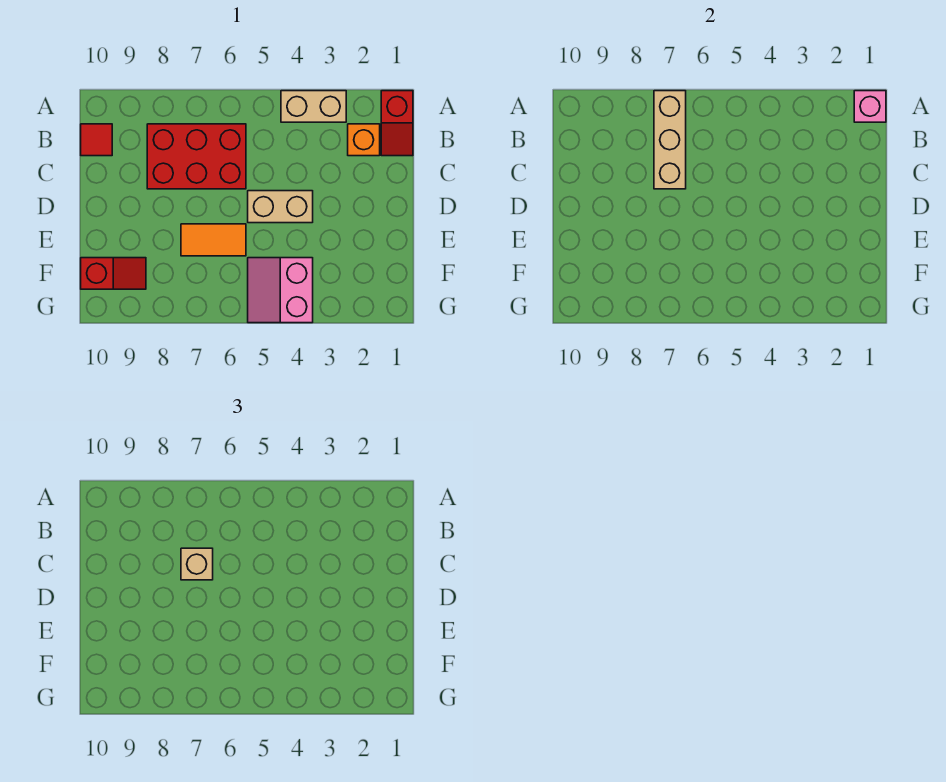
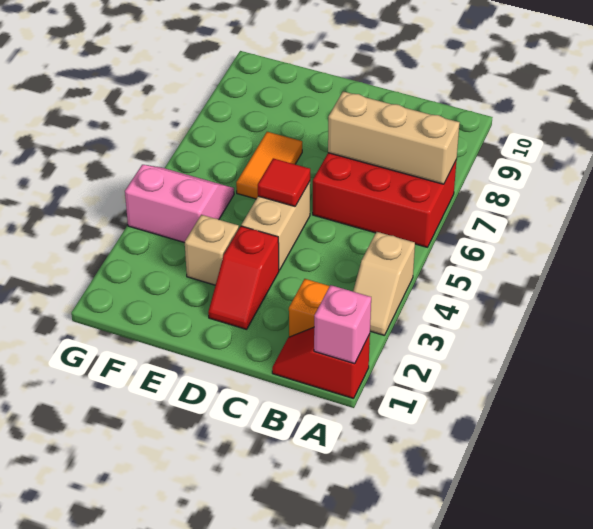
tan 1x2 brick [281,91,346,122] -> tan 1x2 slope [353,232,415,335]
red 2x3 brick [147,124,246,189] -> red 2x3 brick turned to [313,153,457,247]
red 1x1 tile [81,124,112,156] -> red 1x1 tile moved to [258,158,310,206]
tan 1x1 brick [181,548,213,580] -> tan 1x1 brick moved to [185,215,239,285]
red 1x2 slope [81,258,146,289] -> red 1x2 slope moved to [208,226,279,329]

